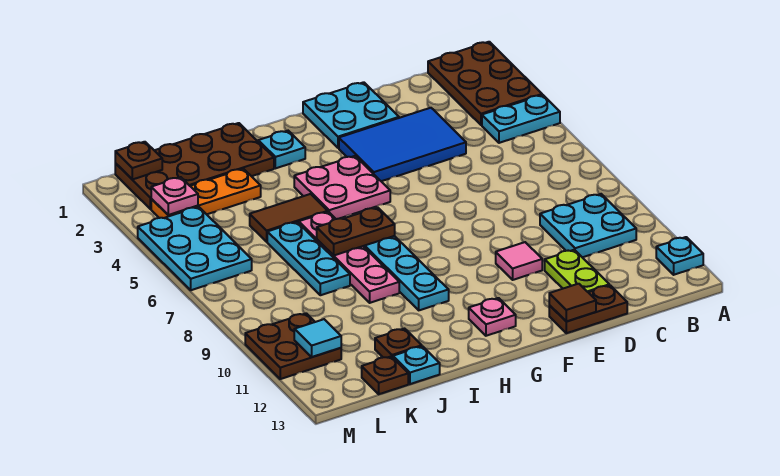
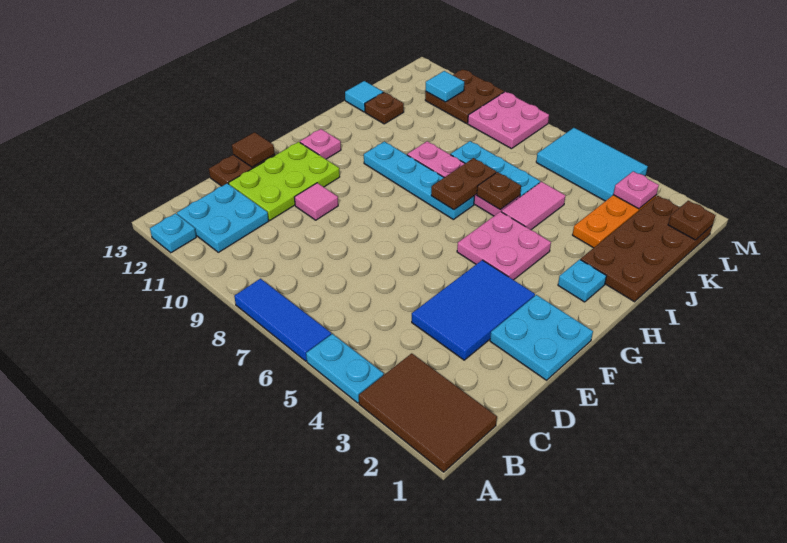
brown 2x3 plate [428,42,542,125] -> brown 2x3 tile [359,353,497,472]
cyan 1x2 plate [482,95,560,143] -> cyan 1x2 plate turned to [306,334,384,403]
none -> blue 1x3 tile [234,279,331,361]
cyan 2x2 plate [540,194,636,257] -> cyan 2x2 plate moved to [177,183,269,252]
lime 1x2 plate [545,250,609,292] -> lime 2x3 plate [229,142,340,220]
brown 1x2 tile [250,194,328,242] -> pink 1x2 tile [501,182,565,230]
cyan 1x1 plate [393,346,440,384] -> cyan 1x1 tile [345,81,383,112]
brown 1x1 plate [362,356,408,394] -> brown 1x1 plate moved to [477,172,521,210]
cyan 2x3 plate [138,207,252,290] -> cyan 2x3 tile [536,128,648,201]
none -> pink 2x2 plate [468,92,549,149]

